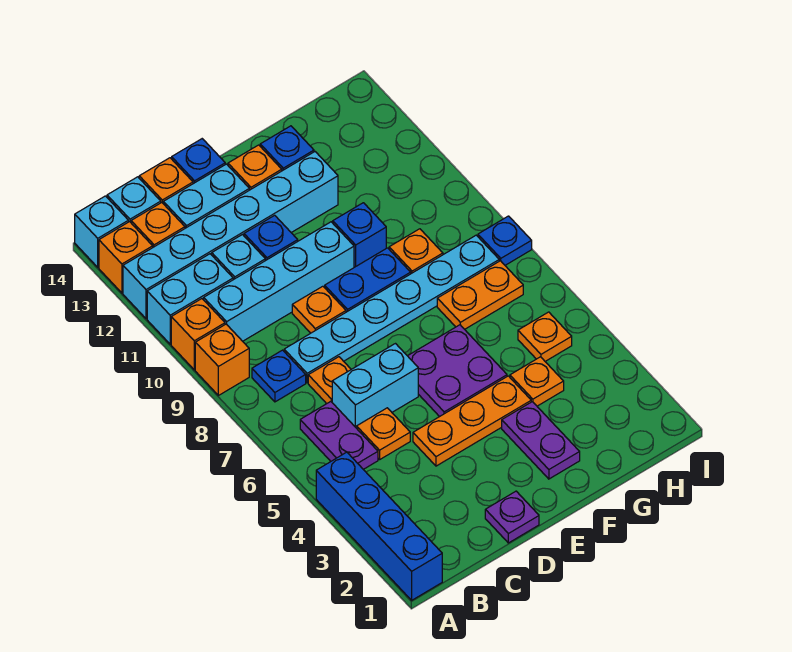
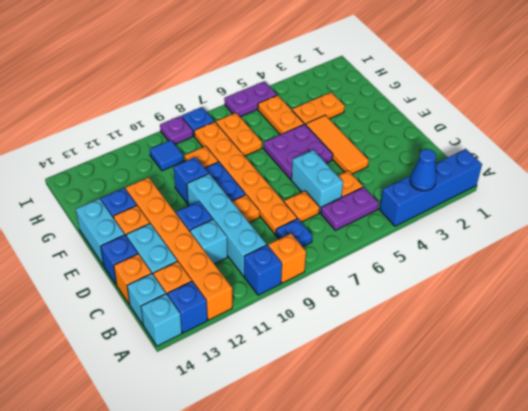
none -> blue 1x1 cone [410,149,436,191]
orange 1x1 brick [171,299,225,370] -> blue 1x1 brick [244,245,282,295]
cyan 1x2 brick [147,254,233,344] -> cyan 1x2 brick moved to [76,199,125,266]
cyan 1x6 brick [123,152,338,319] -> orange 1x6 brick [126,178,232,320]
orange 1x1 brick [99,222,153,293] -> blue 1x1 brick [168,281,207,333]
cyan 1x6 plate [284,235,499,383] -> orange 1x6 plate [194,122,297,234]
purple 1x1 plate [485,491,539,543] -> purple 1x1 plate moved to [160,116,193,144]
orange 1x3 plate [413,376,531,466] -> orange 1x3 tile [306,115,369,174]
purple 1x2 plate [502,402,580,479] -> purple 1x2 plate moved to [224,81,277,117]
orange 1x1 plate [510,357,564,406] -> orange 1x2 plate [292,92,345,125]
orange 1x1 plate [518,312,572,361] -> orange 1x2 plate [258,95,304,135]
none -> blue 1x1 tile [150,140,183,171]

